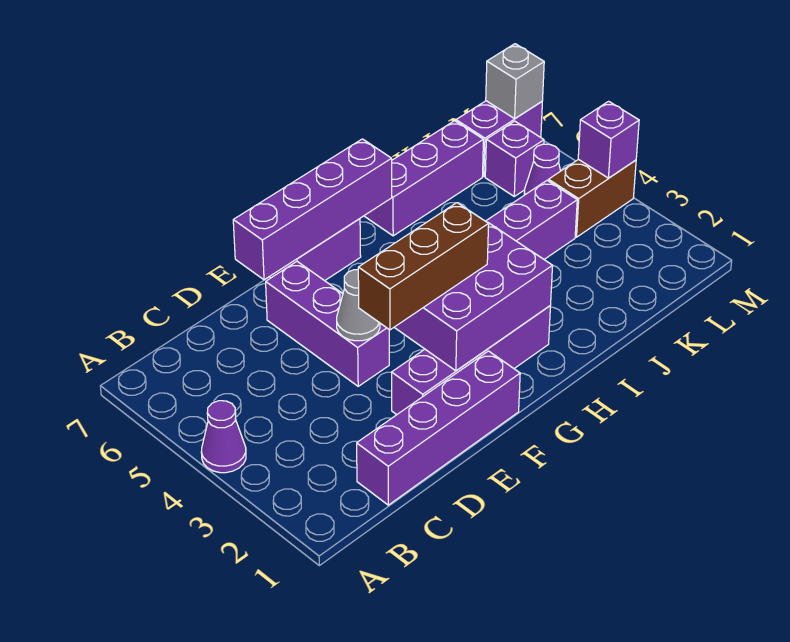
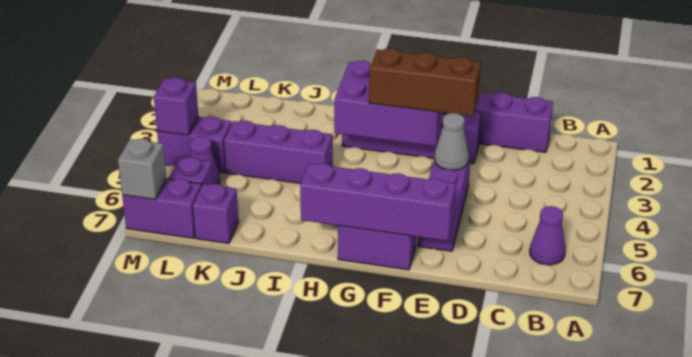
purple 1x1 cone [201,401,246,473] -> purple 1x1 cone moved to [530,206,565,265]
purple 1x3 brick [365,121,483,236] -> purple 1x1 brick [193,184,239,244]
brown 1x2 brick [548,159,636,237] -> purple 1x2 brick [157,116,232,173]

